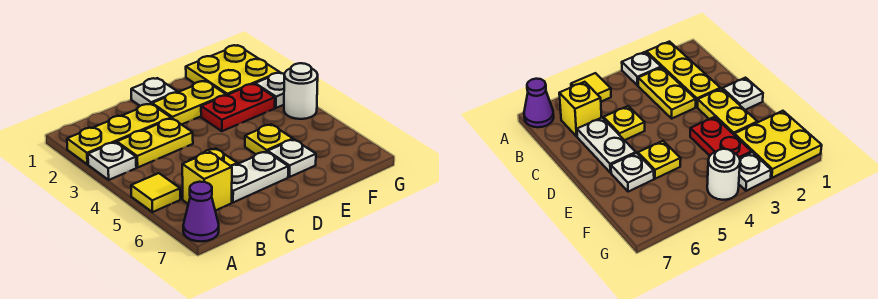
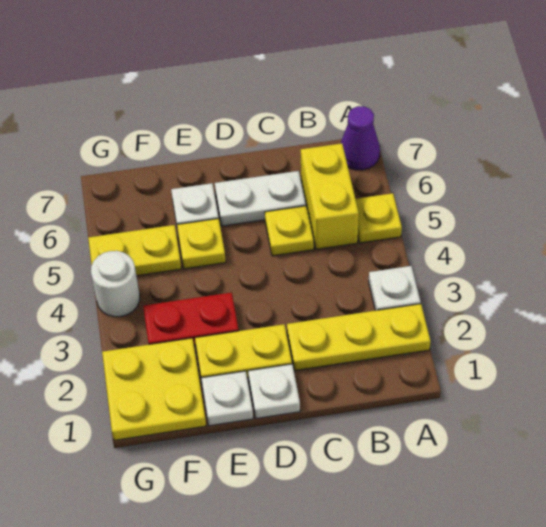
yellow 1x1 tile [131,173,180,212] -> yellow 1x1 plate [356,193,402,243]
yellow 1x2 plate [117,118,193,167] -> yellow 1x2 plate moved to [88,225,181,276]
yellow 1x1 brick [182,152,232,211] -> yellow 1x2 brick [301,143,359,249]
white 1x1 plate [255,73,285,108] -> white 1x1 plate moved to [201,371,253,426]

